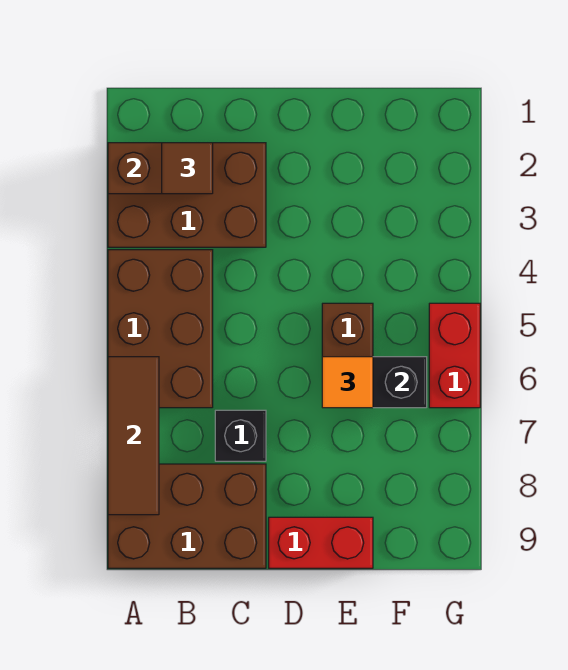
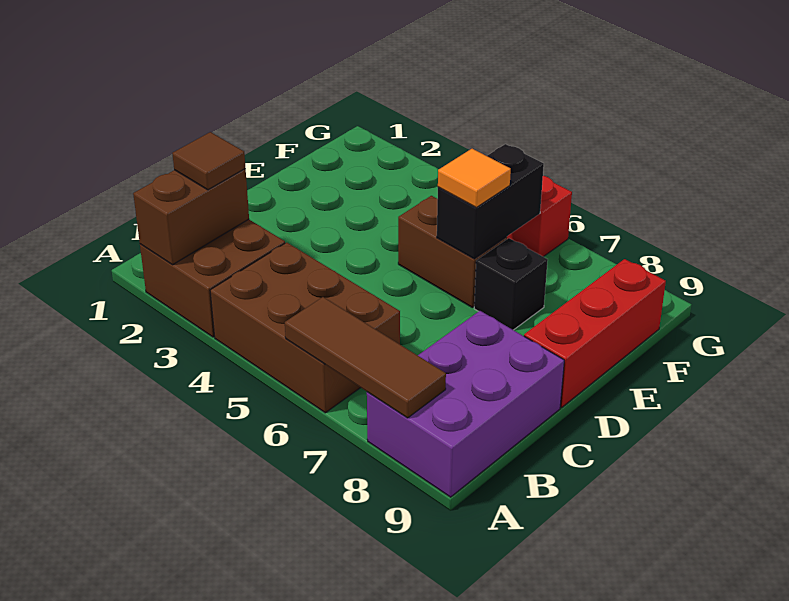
brown 2x3 brick [108,143,266,247] -> brown 2x2 brick [140,219,285,337]
brown 2x3 brick [108,464,266,568] -> purple 2x3 brick [367,311,564,497]
black 1x1 brick [215,410,266,461] -> black 1x1 brick moved to [474,238,548,330]
red 1x2 brick [269,517,373,568] -> red 1x3 brick [524,259,666,408]

